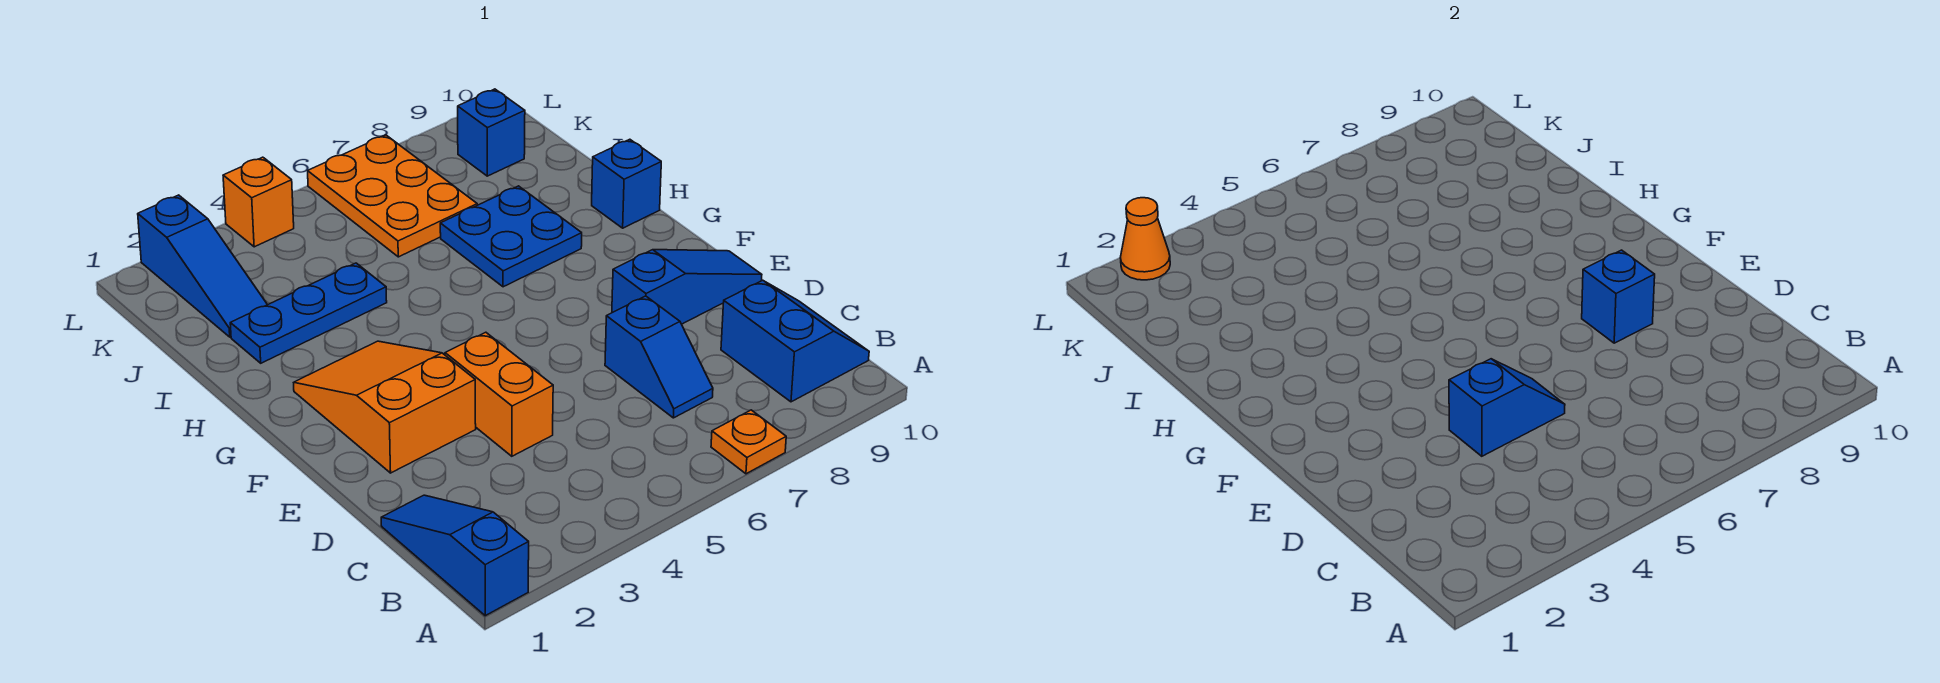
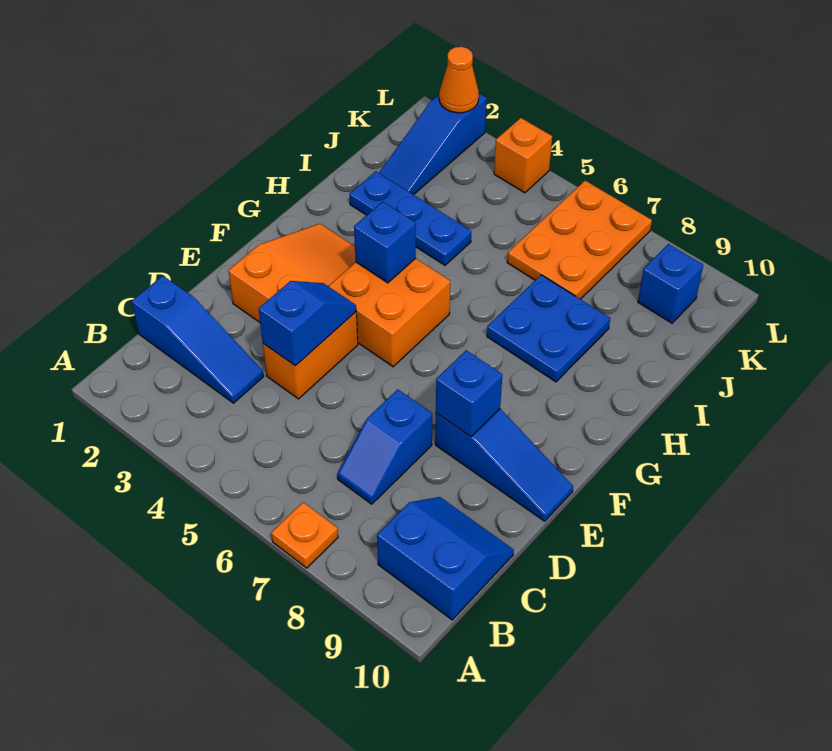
blue 1x3 slope [381,495,529,616] -> blue 1x3 slope turned to [132,276,264,403]
blue 2x2 slope [721,280,869,402] -> blue 2x2 slope turned to [377,497,514,620]
blue 1x2 slope [1449,359,1565,456] -> blue 1x2 slope turned to [259,281,356,366]
none -> orange 2x2 brick [329,258,450,367]
blue 1x1 brick [592,139,661,228] -> blue 1x1 brick moved to [354,202,416,283]

